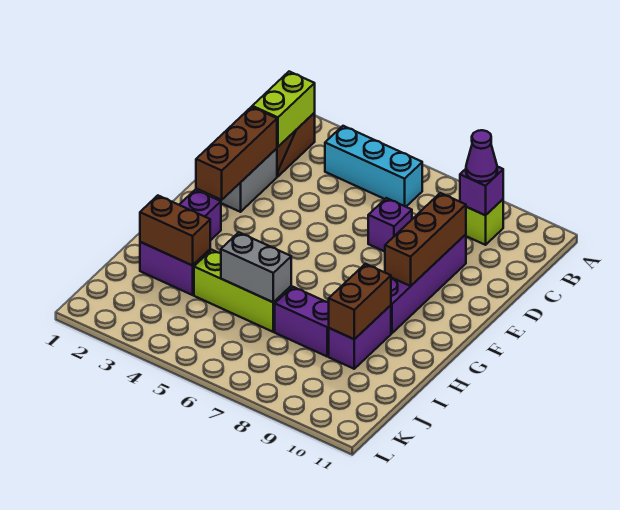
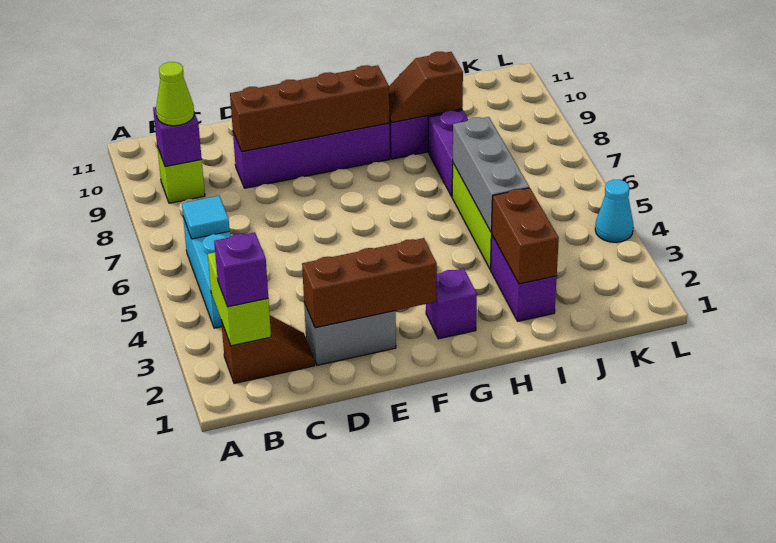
lime 1x2 brick [252,72,315,147] -> lime 1x2 brick turned to [208,252,271,346]
none -> cyan 1x1 tile [182,196,230,239]
purple 1x1 cone [466,130,497,182] -> lime 1x1 cone [156,62,194,126]
purple 1x1 brick [368,198,412,252] -> purple 1x1 brick moved to [214,232,268,307]
brown 1x3 brick [385,193,466,286] -> brown 1x4 brick [230,65,389,152]
brown 1x2 brick [329,264,391,339] -> brown 1x2 slope [389,52,463,123]
grey 1x2 brick [221,232,291,302] -> grey 1x3 brick [453,117,529,232]
none -> cyan 1x1 cone [595,180,633,242]

